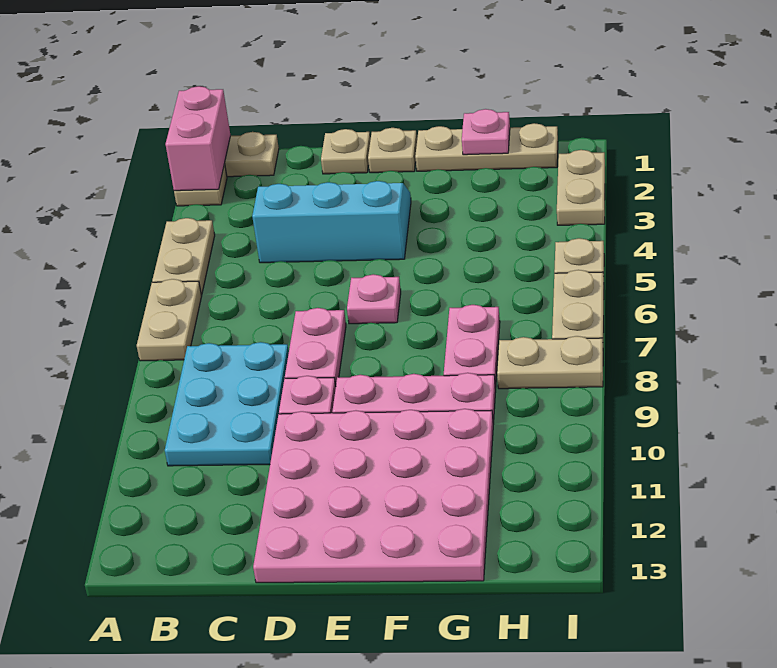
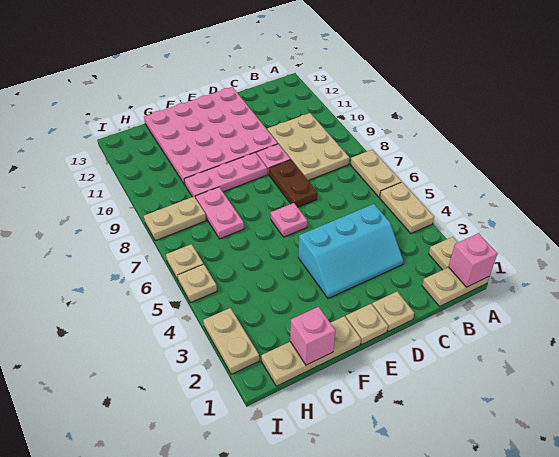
pink 1x2 brick [165,86,231,191] -> pink 1x1 brick [449,233,498,287]
cyan 2x3 plate [165,342,289,466] -> tan 2x3 plate [267,113,349,181]
pink 1x2 plate [285,308,346,384] -> brown 1x2 plate [269,160,317,207]
pink 1x1 plate [462,109,510,155] -> pink 1x1 brick [290,307,335,365]
tan 1x2 plate [552,270,604,339] -> tan 1x1 plate [166,244,203,280]

